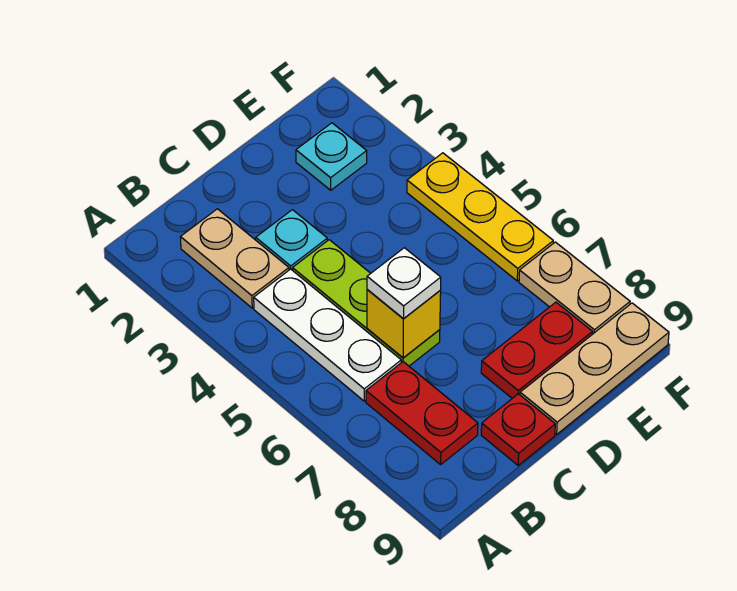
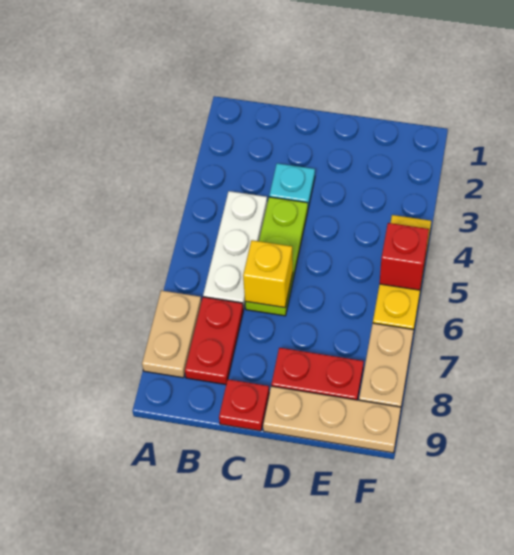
tan 1x2 plate [180,209,289,308] -> tan 1x2 plate moved to [142,290,201,378]
white 1x1 plate [367,248,441,319] -> none
cyan 1x1 plate [296,123,367,190] -> none
none -> red 1x1 brick [380,223,429,290]

